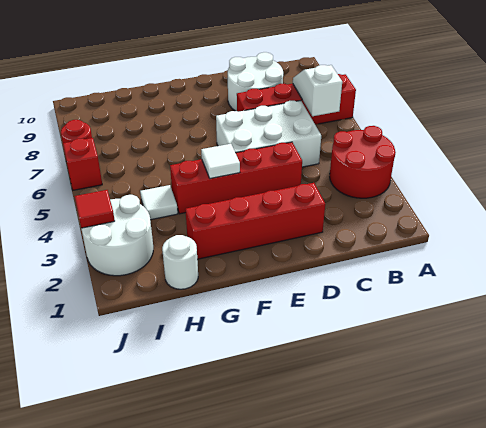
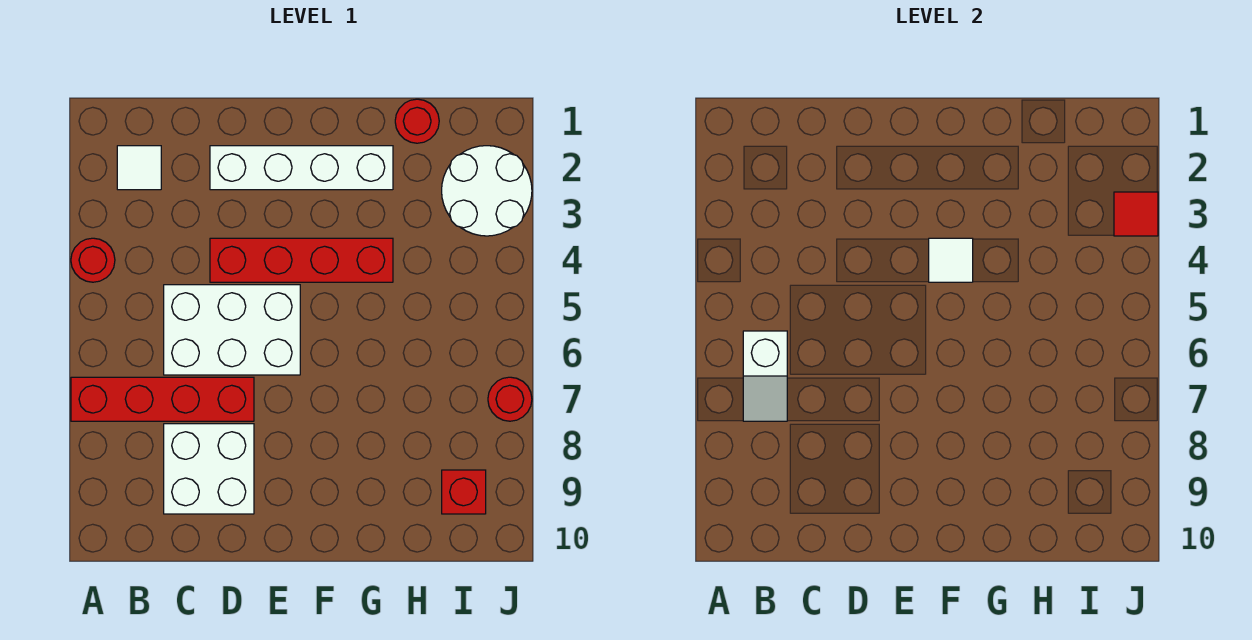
red 2x2 round brick [330,126,396,198] -> red 1x1 round brick [71,238,115,282]
white 2x2 round brick [228,52,283,111] -> white 2x2 brick [164,424,254,514]
red 1x4 brick [185,183,325,259] -> white 1x4 brick [210,146,393,190]
white 1x1 round brick [162,235,198,289] -> red 1x1 round brick [395,99,439,143]
white 1x1 tile [140,185,178,220] -> white 1x1 tile moved to [117,146,161,190]
red 1x1 brick [63,138,102,190] -> red 1x1 brick moved to [442,470,486,514]

